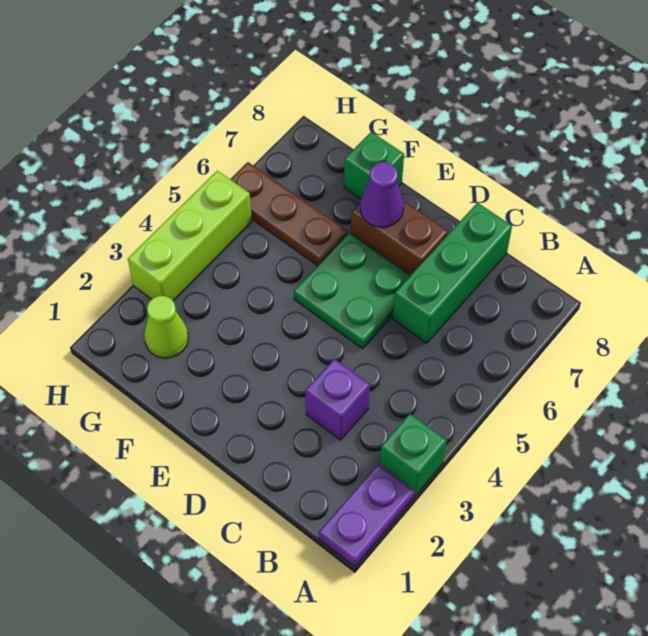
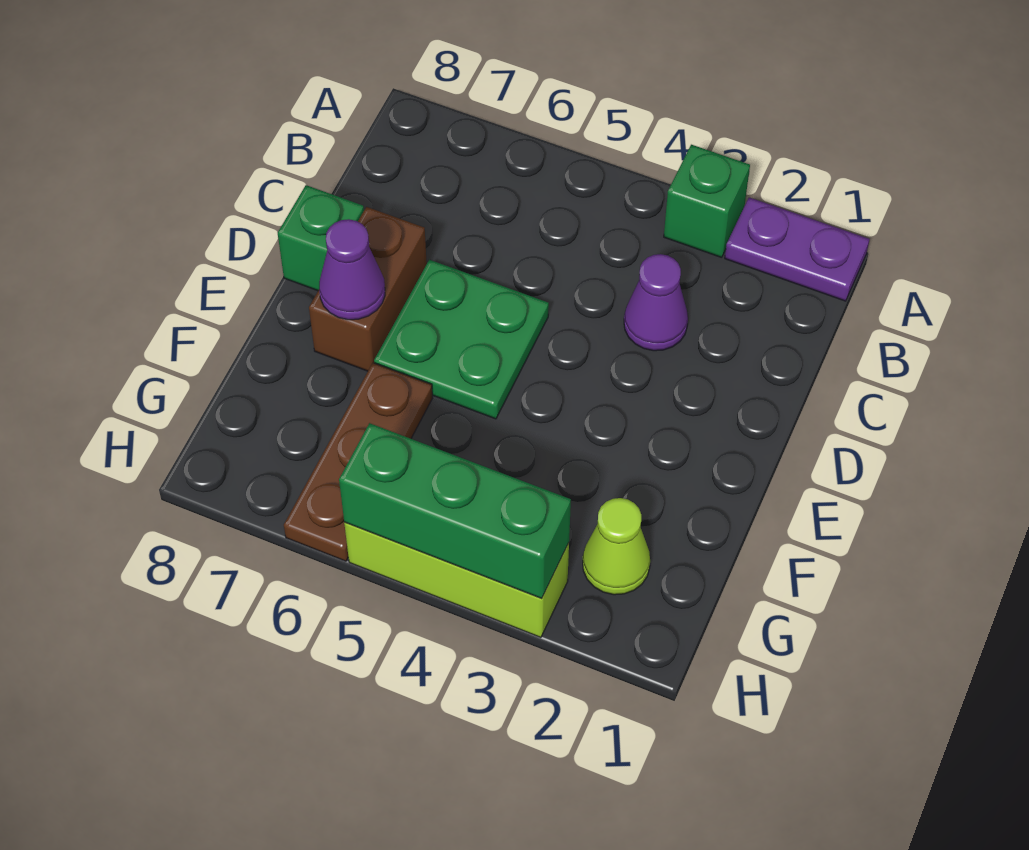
purple 1x1 brick [305,359,370,440] -> purple 1x1 cone [624,254,688,351]
green 1x3 brick [393,203,512,343] -> green 1x3 brick moved to [339,423,571,599]
green 1x1 brick [344,132,404,199] -> green 1x1 brick moved to [278,185,364,291]

